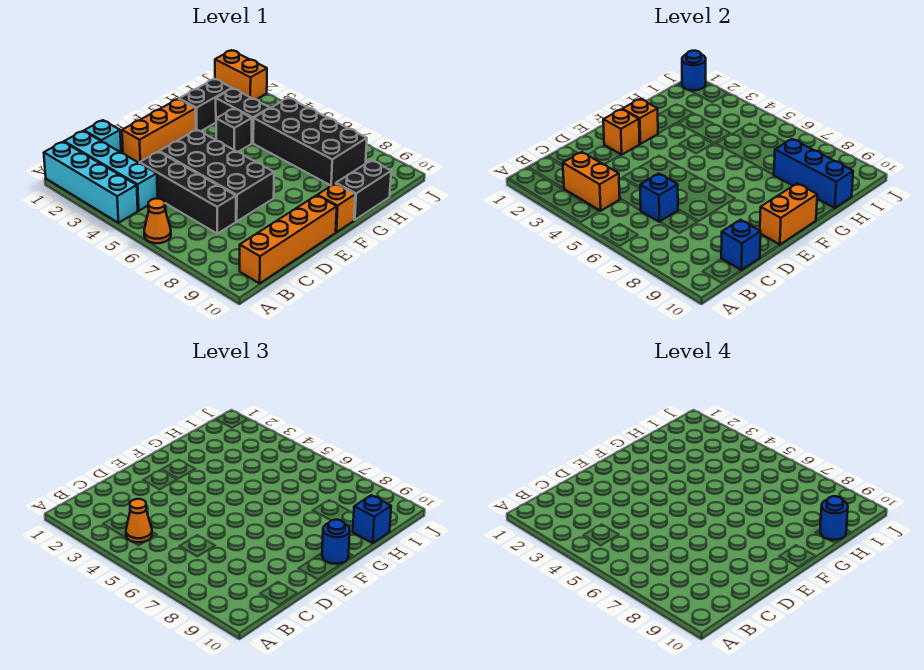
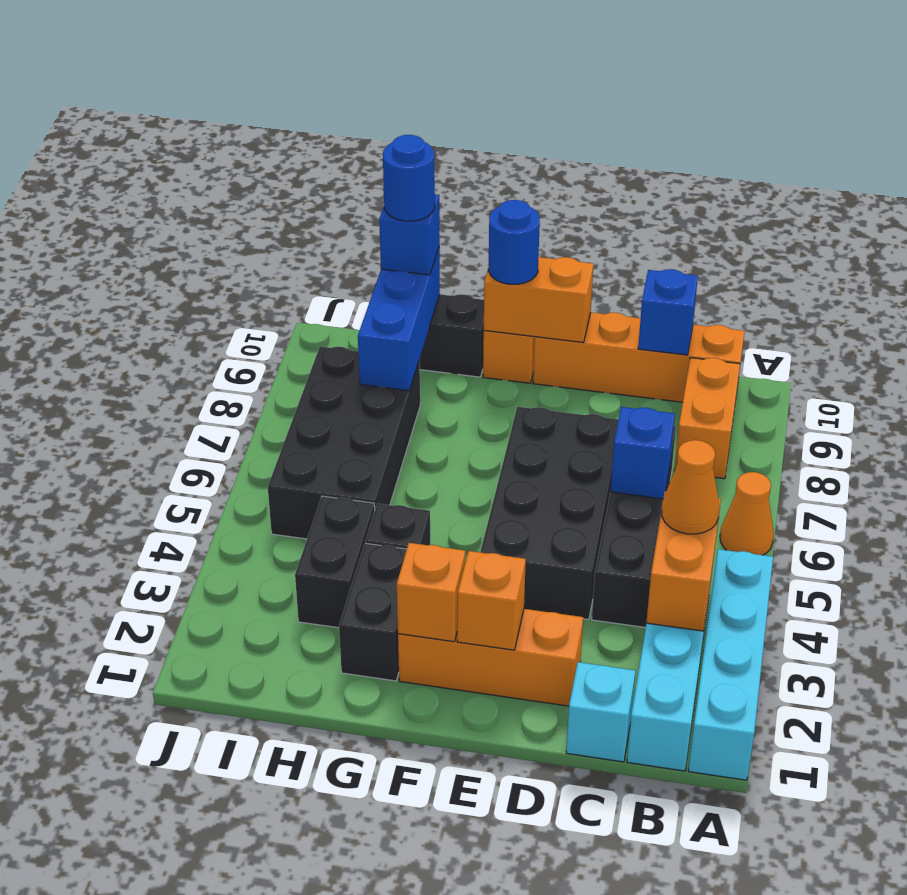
black 1x2 brick [179,79,232,131] -> black 1x2 brick turned to [339,543,407,681]
orange 1x2 brick [215,50,267,99] -> orange 1x2 brick moved to [674,358,740,479]
blue 1x1 round brick [682,51,706,90] -> none

